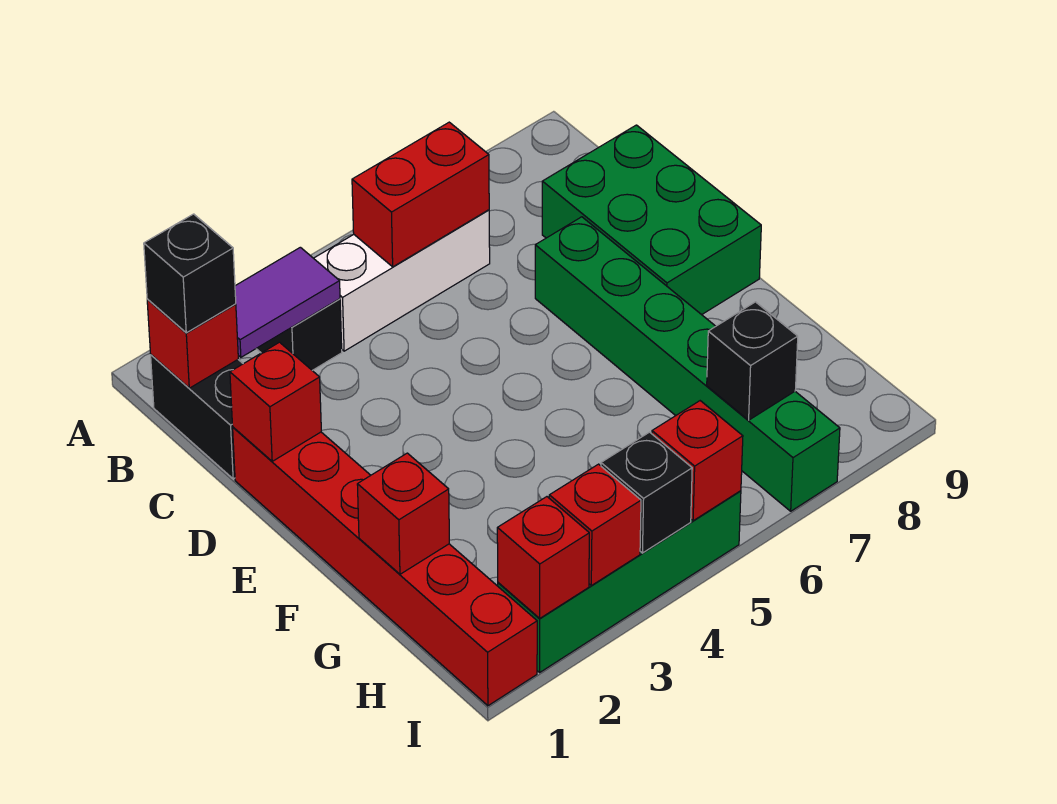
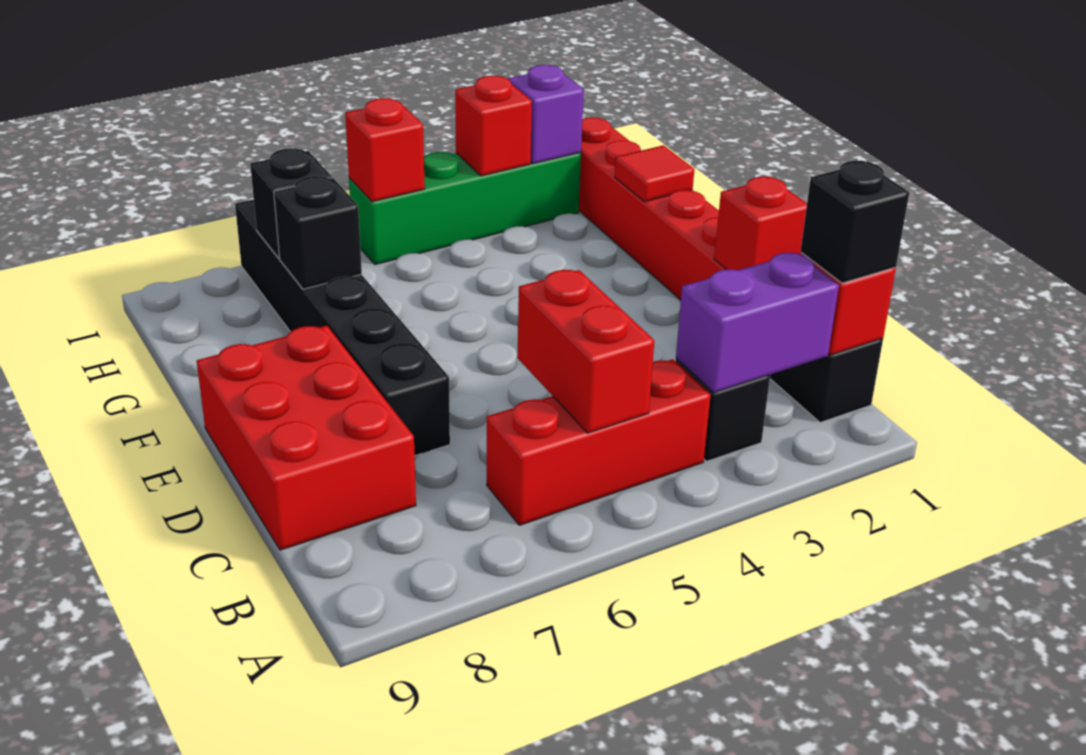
purple 1x2 tile [235,247,340,357] -> purple 1x2 brick [676,253,839,393]
white 1x3 brick [314,210,490,351] -> red 1x3 brick [487,359,711,525]
red 1x2 brick [352,122,489,267] -> red 1x2 brick turned to [518,270,654,433]
green 2x3 brick [542,125,761,315] -> red 2x3 brick [197,326,416,550]
green 1x6 brick [535,217,840,511] -> black 1x6 brick [235,199,450,456]
red 1x1 brick [357,453,449,574] -> red 1x1 tile [615,145,694,202]
red 1x1 brick [497,497,589,619] -> purple 1x1 brick [508,65,584,164]
black 1x1 brick [601,432,692,553] -> black 1x1 brick moved to [274,176,362,289]

